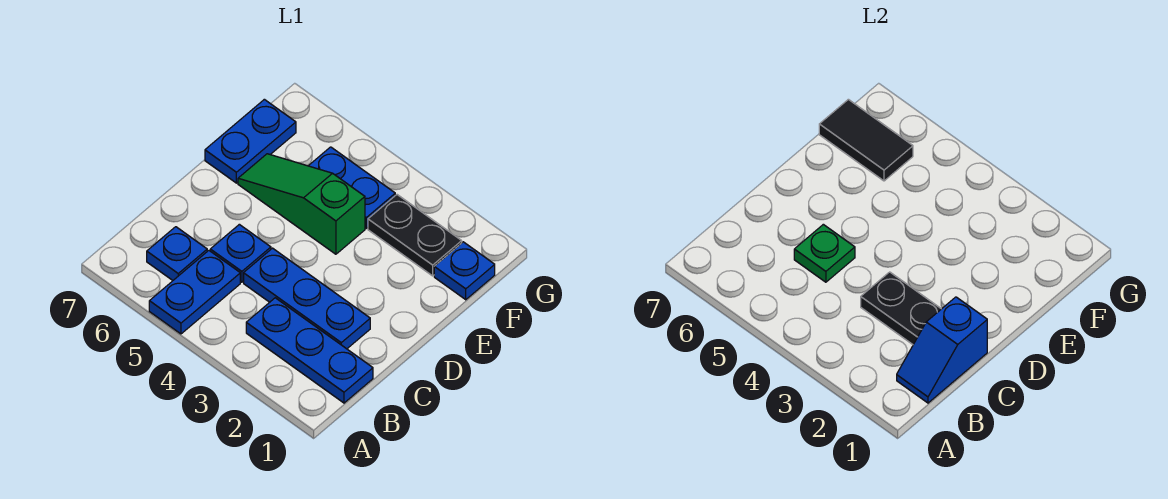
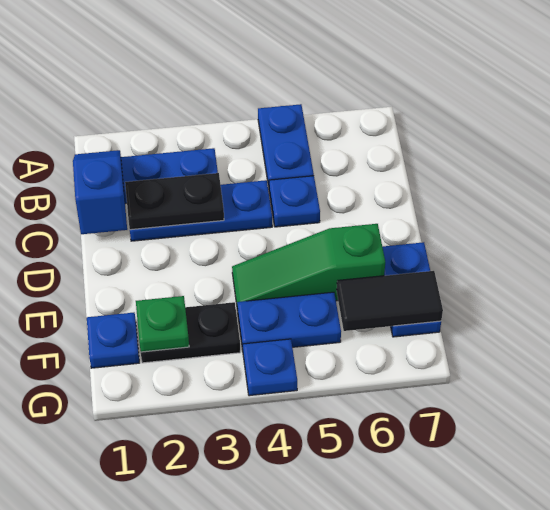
blue 1x1 plate [147,227,207,280] -> blue 1x1 plate moved to [243,339,297,396]
green 1x1 plate [794,224,855,282] -> green 1x1 plate moved to [136,296,189,352]
green 1x3 slope [238,154,365,254] -> green 1x3 slope turned to [232,224,385,311]

